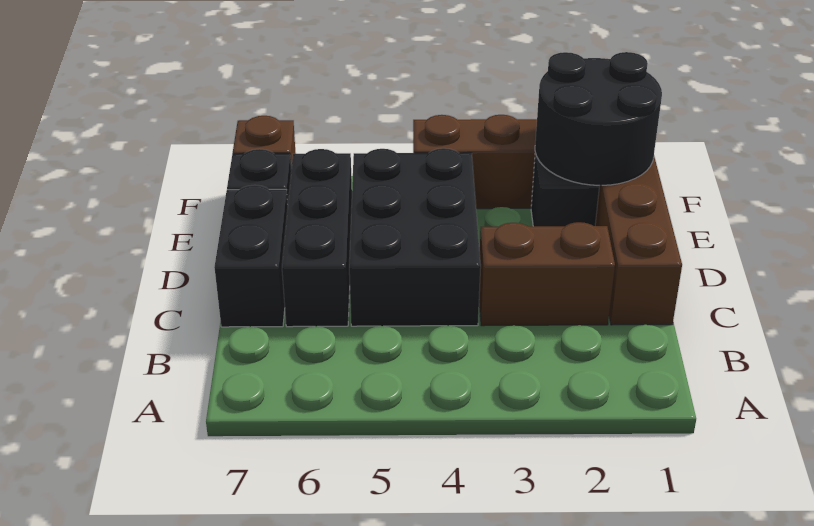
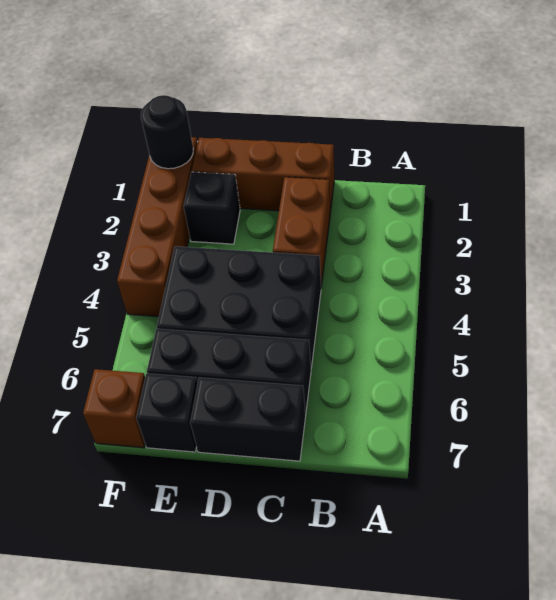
black 2x2 round brick [535,52,662,185] -> black 1x1 round brick [141,95,193,169]

